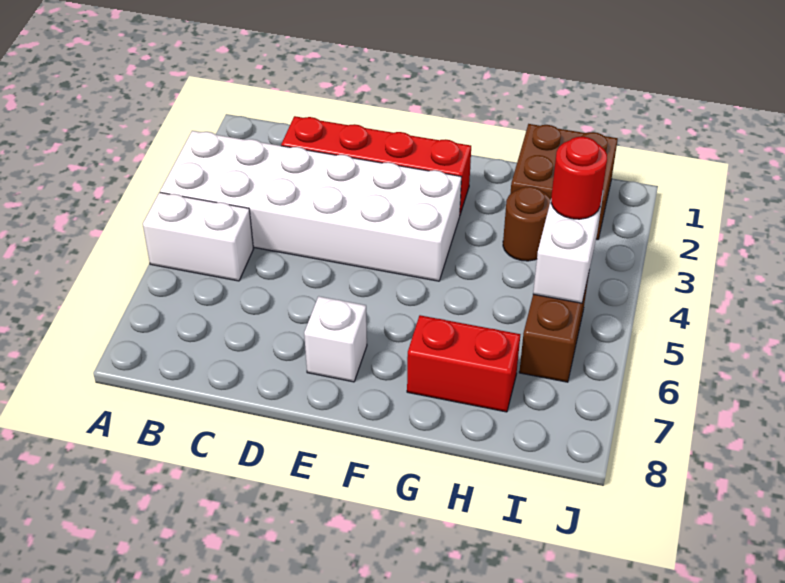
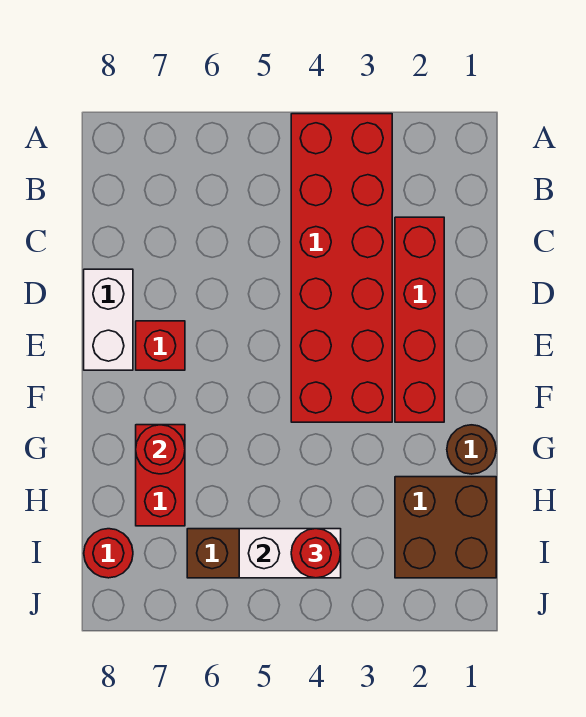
white 2x6 brick [160,131,461,281] -> red 2x6 brick [291,114,392,422]
white 1x2 brick [143,192,253,281] -> white 1x2 brick moved to [84,269,133,370]
white 1x1 brick [304,296,367,382] -> red 1x1 brick [136,321,185,370]
none -> red 1x1 round brick [136,425,185,474]
brown 1x1 round brick [503,186,551,261] -> brown 1x1 round brick moved to [447,425,496,474]
none -> red 1x1 round brick [84,529,133,578]

